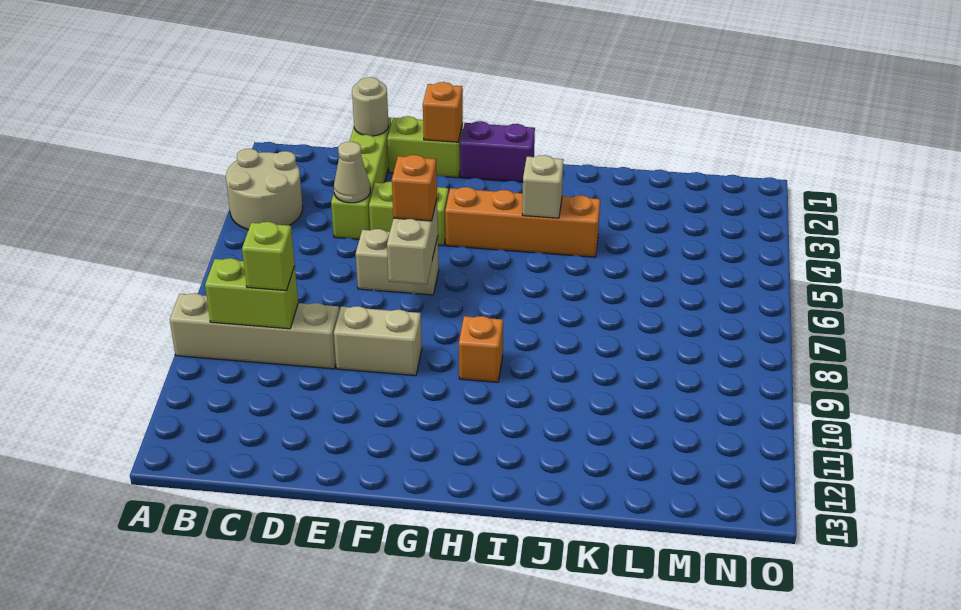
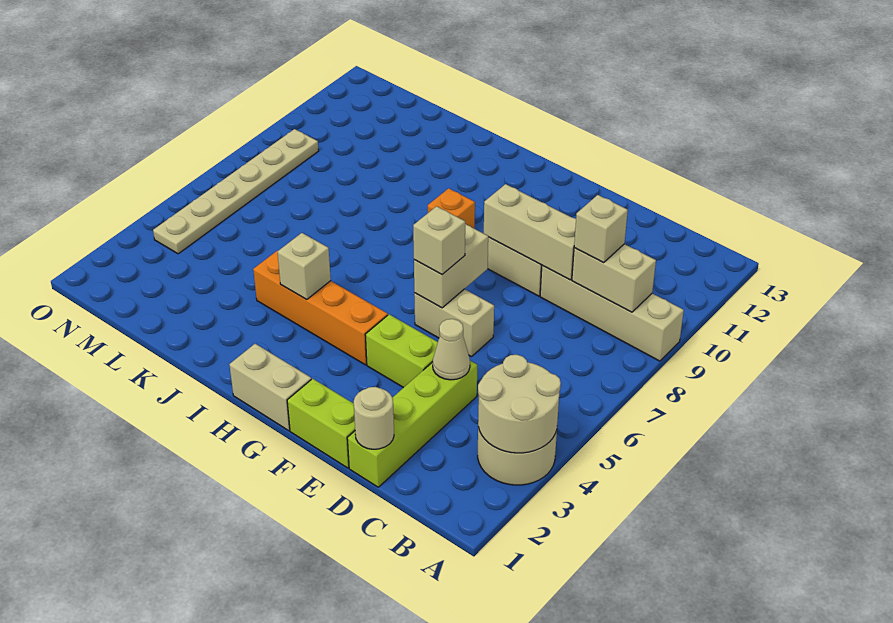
none -> tan 2x2 round brick [478,355,561,453]
lime 1x2 brick [205,258,298,329] -> tan 1x2 brick [572,244,656,312]
lime 1x1 brick [242,222,295,291] -> tan 1x1 brick [574,195,628,263]
none -> tan 1x3 brick [484,184,576,280]
orange 1x1 brick [423,82,463,142] -> none
orange 1x1 brick [392,155,437,221] -> tan 1x1 brick [413,206,465,274]
purple 1x2 brick [460,121,535,182] -> tan 1x2 brick [229,344,311,431]
none -> tan 1x6 plate [153,129,319,254]

